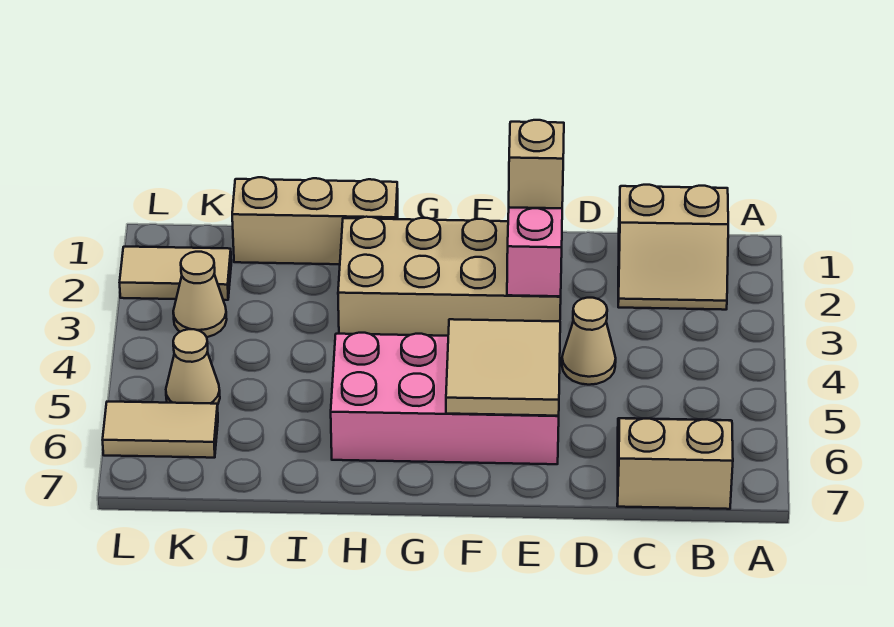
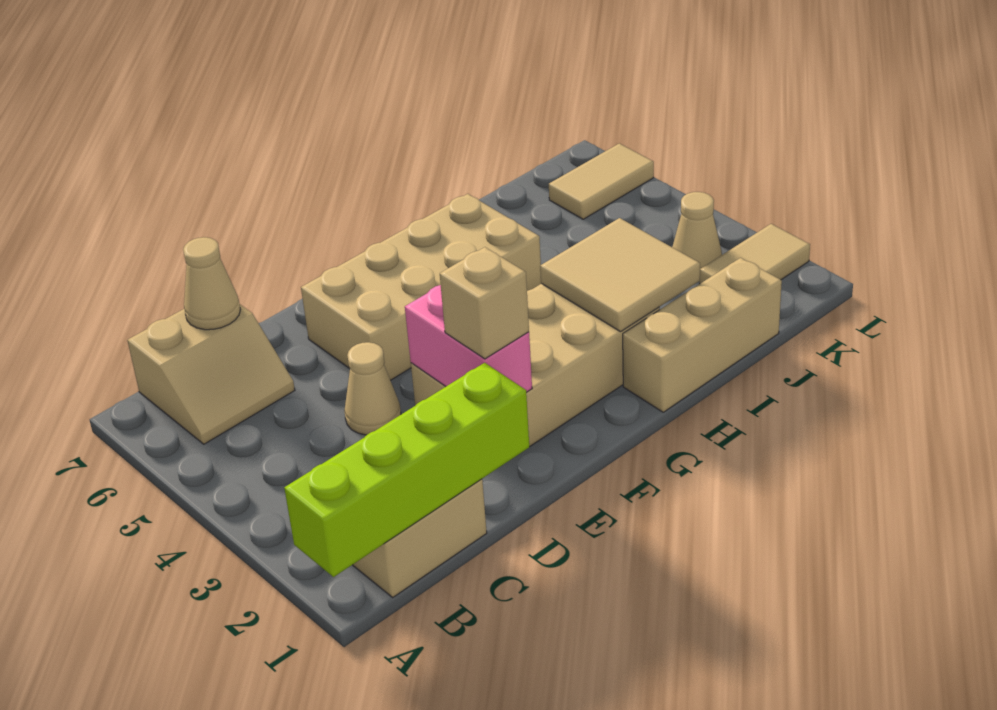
none -> lime 1x4 brick [284,363,529,577]
pink 2x4 brick [331,333,559,464] -> tan 2x4 brick [301,194,541,380]
tan 2x2 tile [446,319,560,416] -> tan 2x2 tile moved to [540,218,700,332]
tan 1x1 cone [166,329,220,405] -> tan 1x1 cone moved to [183,237,240,330]

